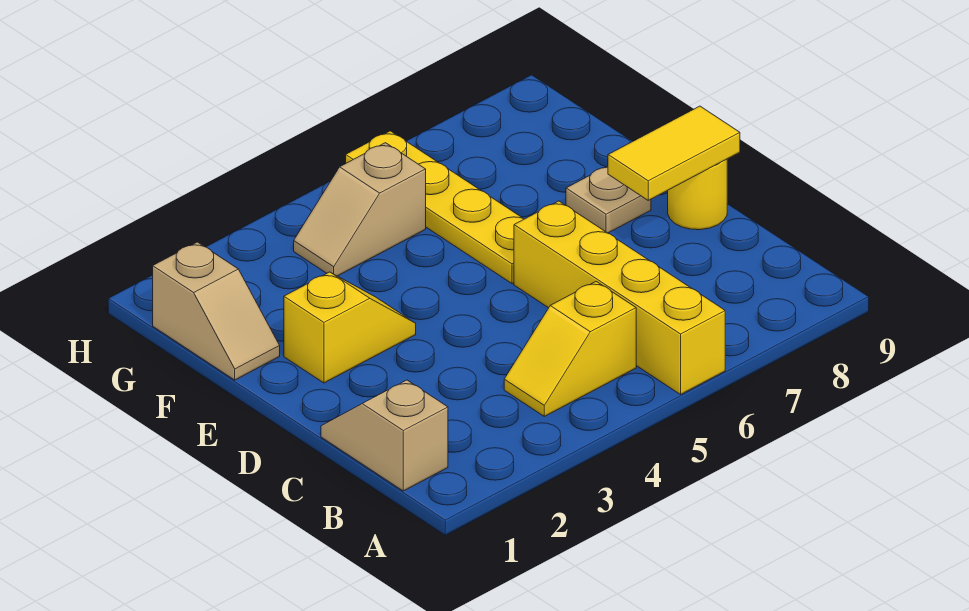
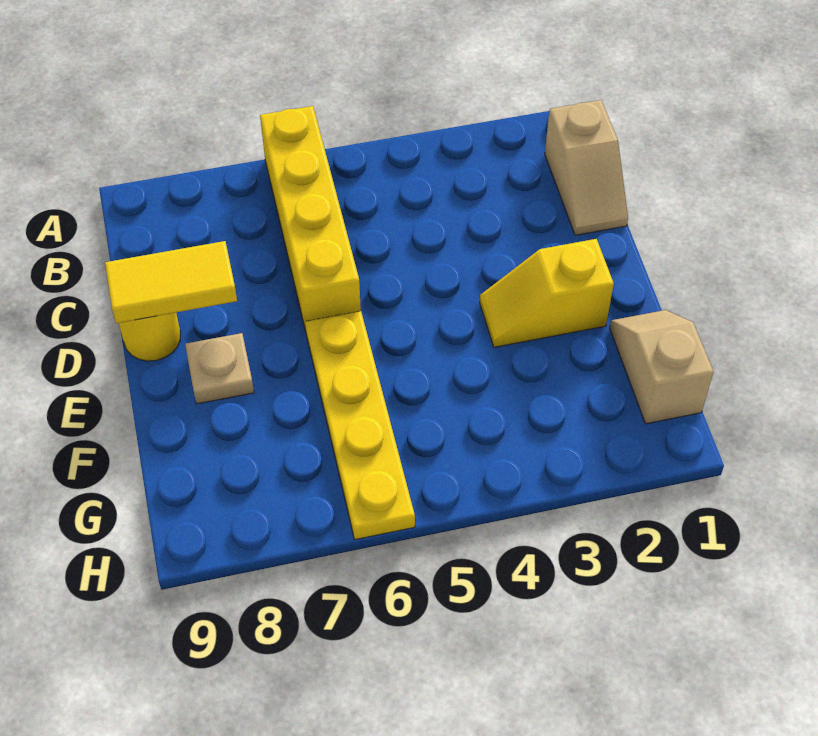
yellow 1x2 slope [504,282,636,416] -> none
tan 1x2 slope [294,143,426,276] -> none

